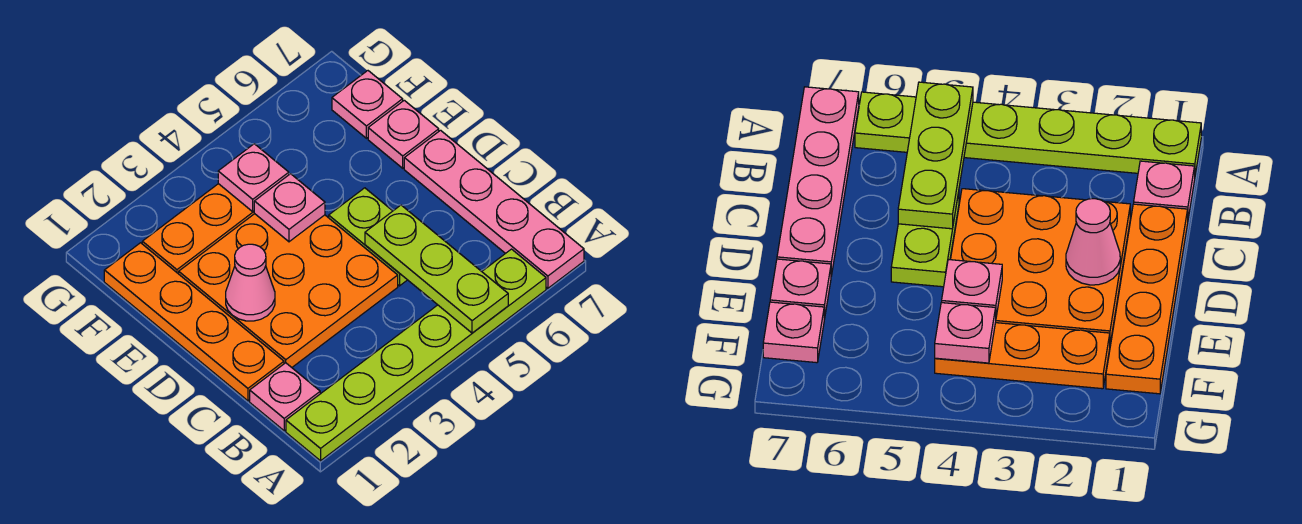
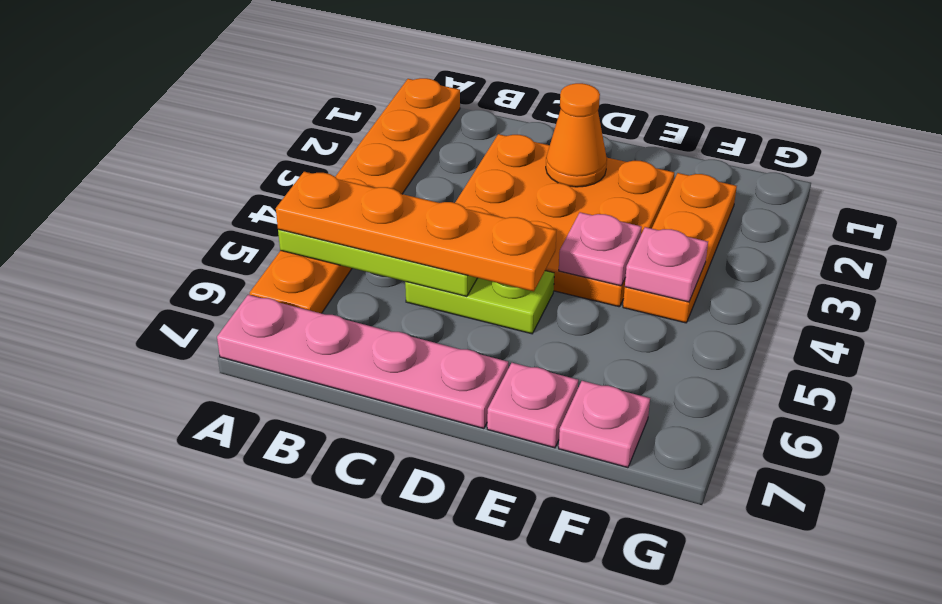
lime 1x6 plate [286,249,546,461] -> orange 1x6 plate [250,78,460,313]
pink 1x1 plate [250,363,320,431] -> none
orange 1x4 plate [104,243,284,401] -> orange 1x4 plate moved to [276,172,556,291]
pink 1x1 cone [226,244,275,321] -> orange 1x1 cone [546,83,607,187]

